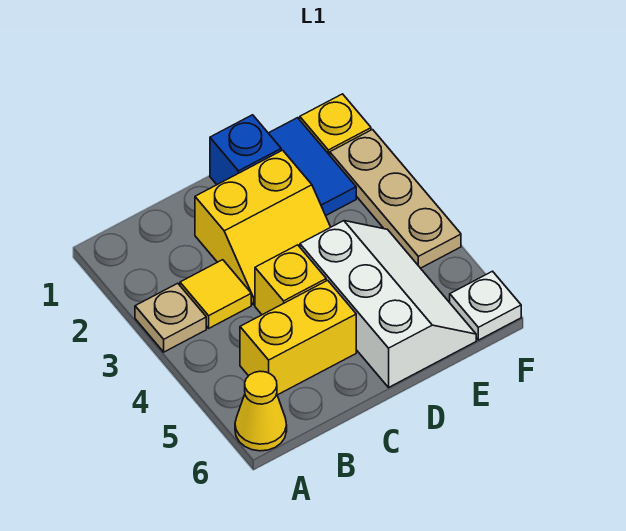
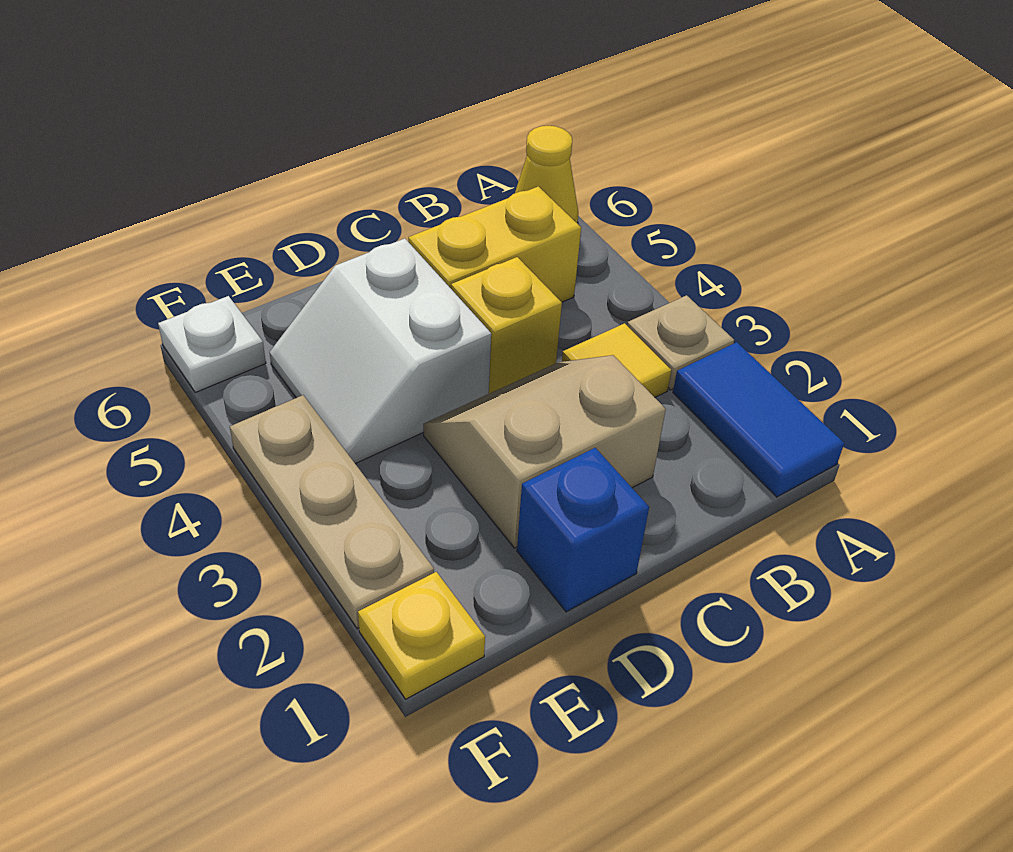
yellow 2x2 slope [195,150,331,305] -> tan 2x2 slope [423,355,666,548]
white 2x3 slope [300,221,476,387] -> white 2x2 slope [270,238,491,464]
blue 1x2 tile [269,118,356,216] -> blue 1x2 tile moved to [673,342,844,497]

